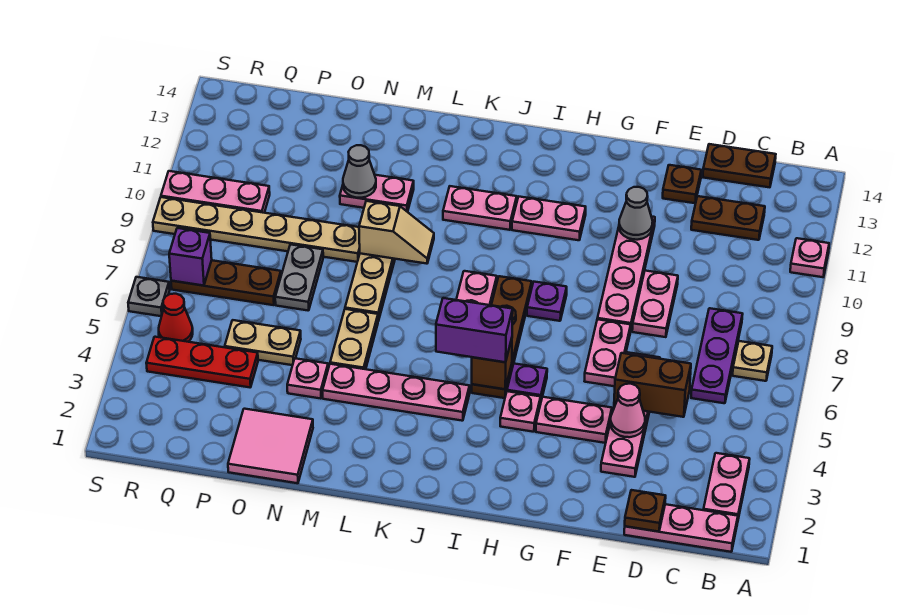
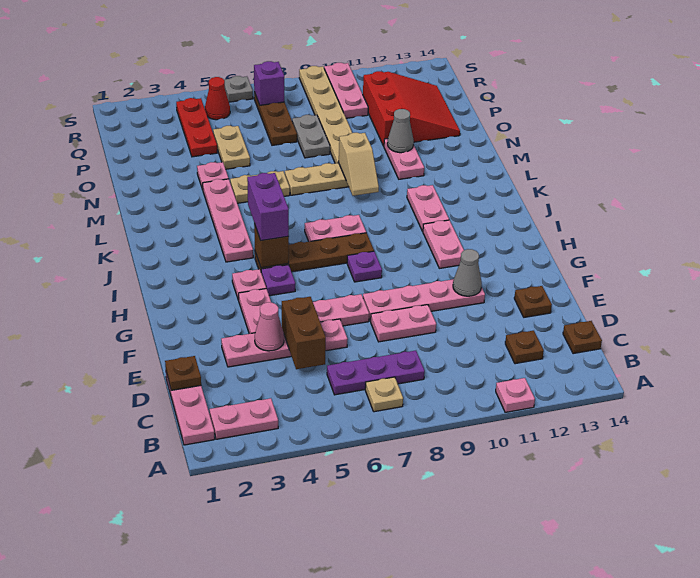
brown 1x2 plate [691,196,765,240] -> brown 1x1 plate [505,331,544,364]
brown 1x2 plate [703,144,776,187] -> brown 1x1 plate [563,321,602,354]
pink 2x2 tile [228,409,313,483] -> none
grey 1x2 plate [275,244,323,311] -> grey 1x2 plate turned to [292,115,330,158]
none -> red 3x3 slope [363,71,460,146]

